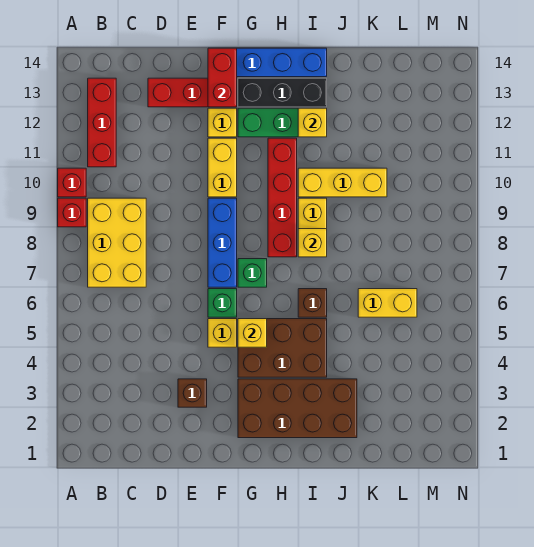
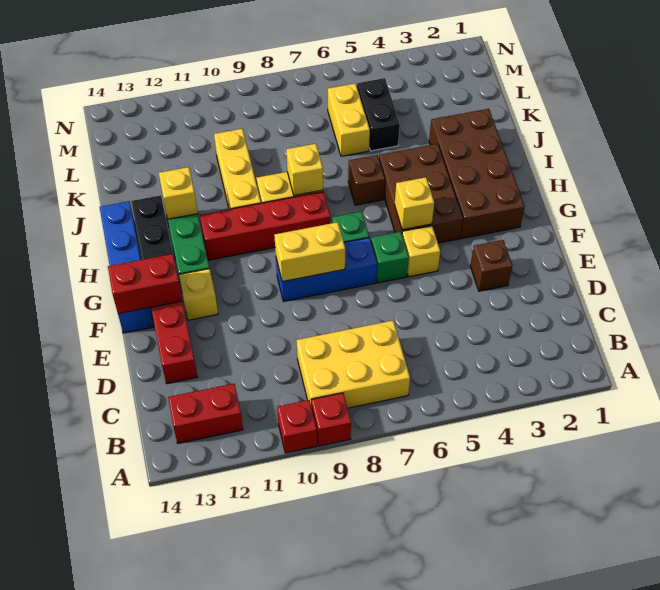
red 1x3 brick [88,78,116,167] -> red 1x2 brick [168,384,243,443]
yellow 1x2 brick [208,138,237,197] -> yellow 1x2 brick moved to [274,222,345,282]
none -> black 1x2 brick [357,78,400,151]

